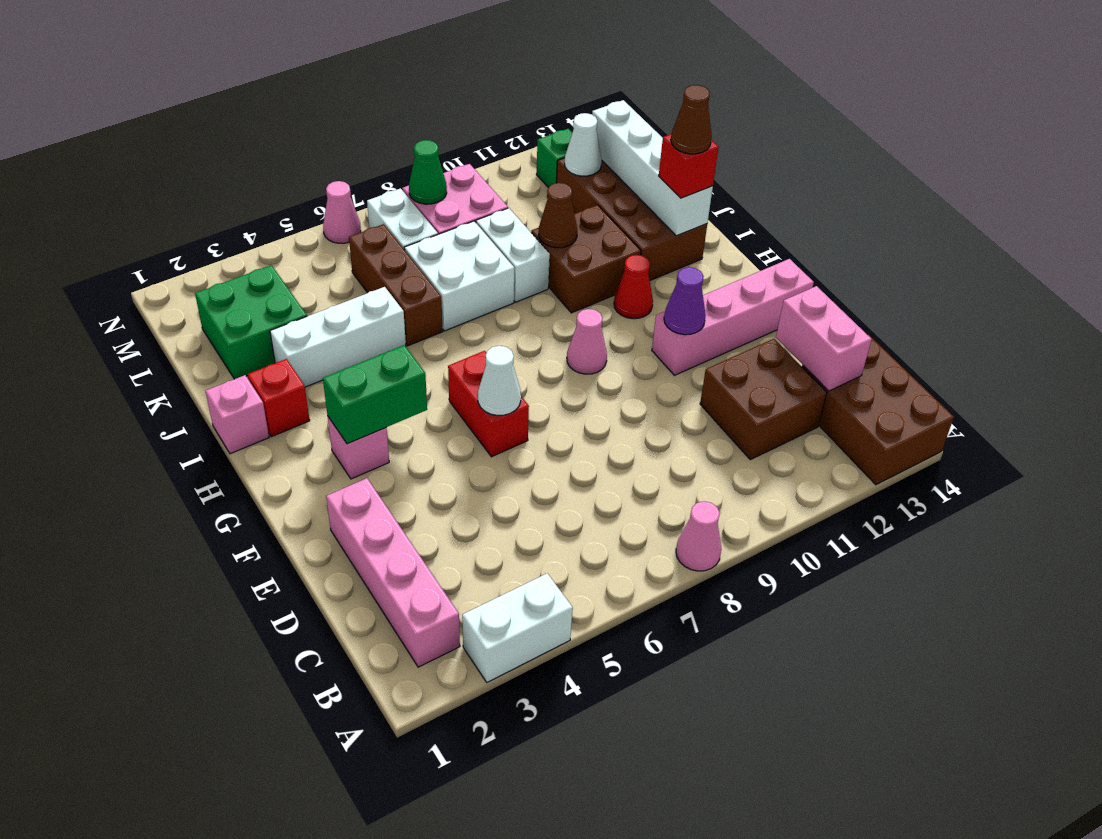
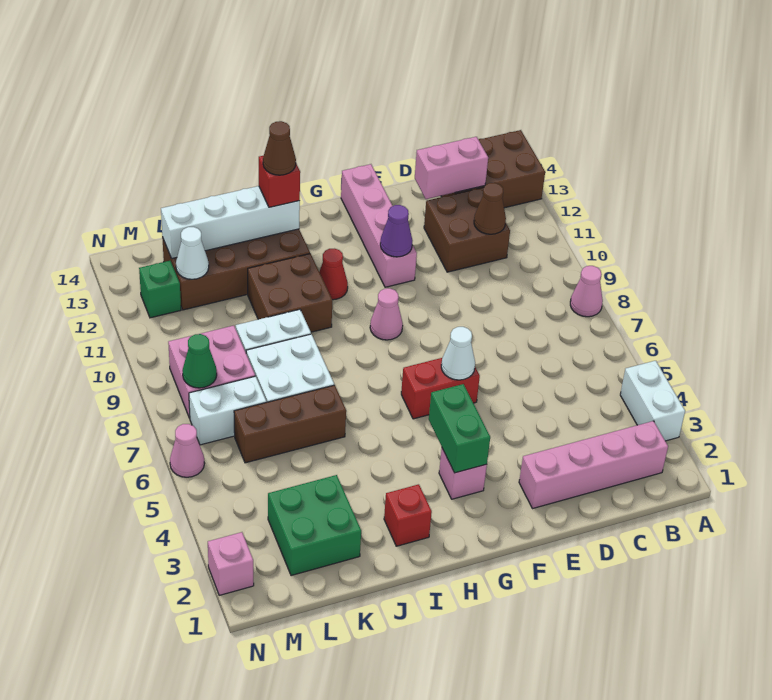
pink 1x1 brick [206,375,269,454] -> pink 1x1 brick moved to [208,532,254,595]
white 1x3 brick [270,287,406,387] -> none
brown 1x1 cone [539,183,577,248] -> brown 1x1 cone moved to [474,183,506,234]

